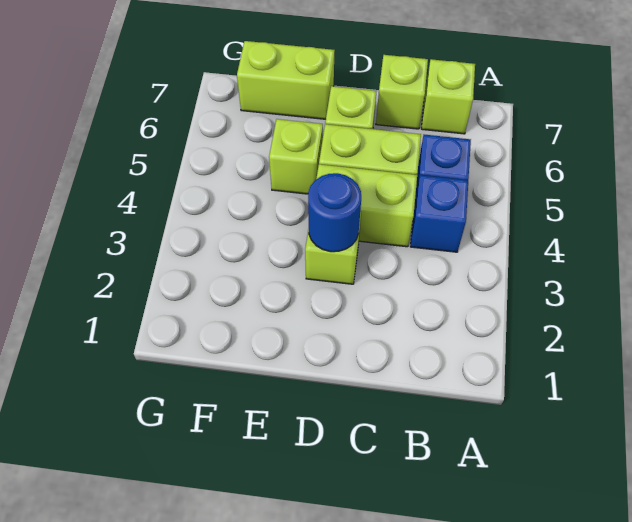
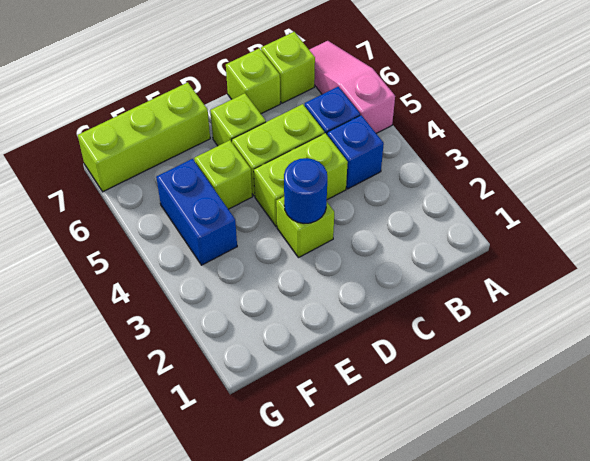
none -> pink 1x3 slope [309,41,395,133]
lime 1x2 brick [237,41,335,119] -> lime 1x3 brick [78,82,210,192]
none -> blue 1x2 brick [156,159,237,265]

